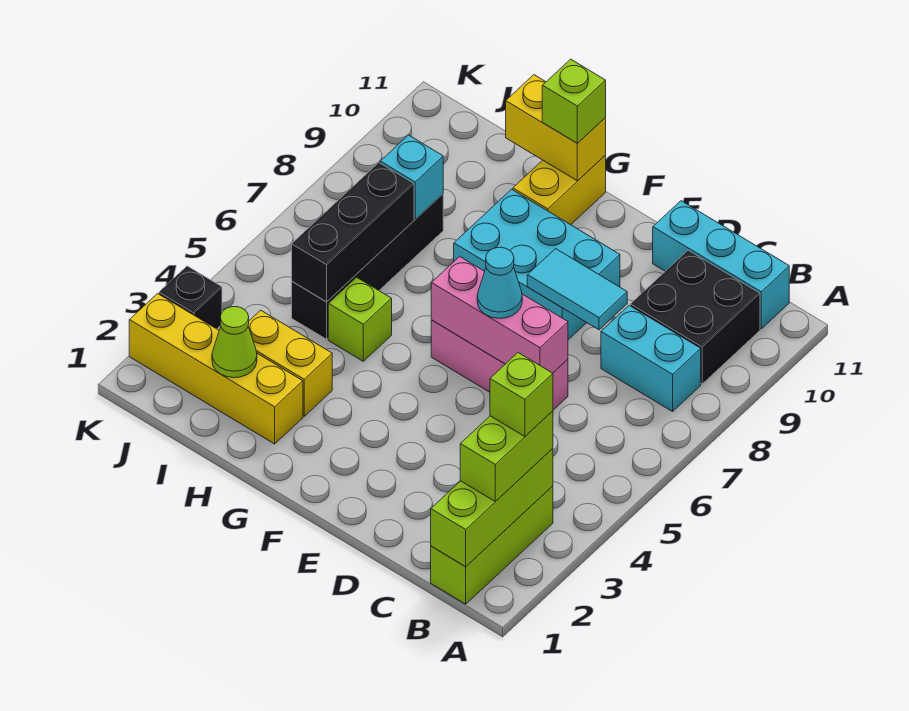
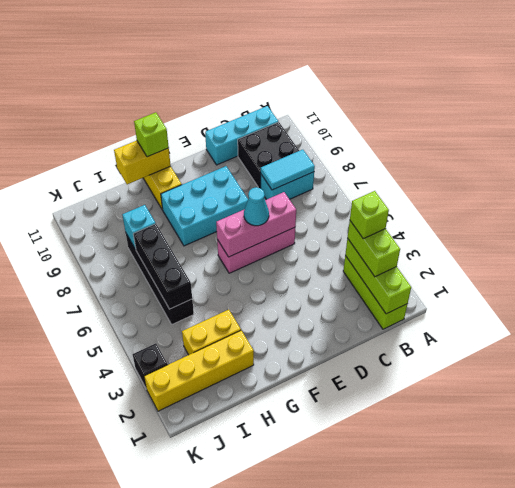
cyan 1x2 tile [527,249,627,330] -> cyan 1x2 tile moved to [261,150,315,190]
lime 1x1 brick [328,277,392,361] -> none
lime 1x1 cone [212,307,257,378] -> none

